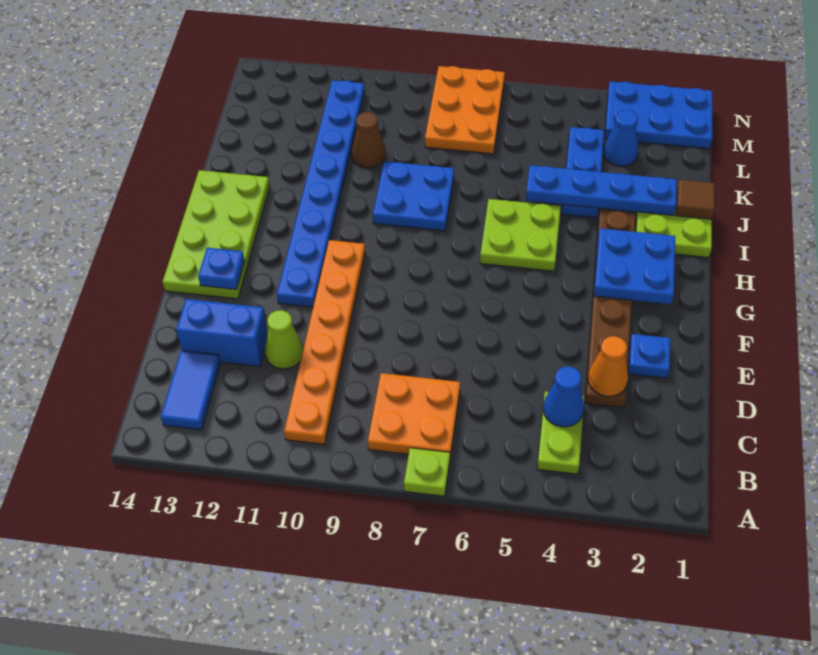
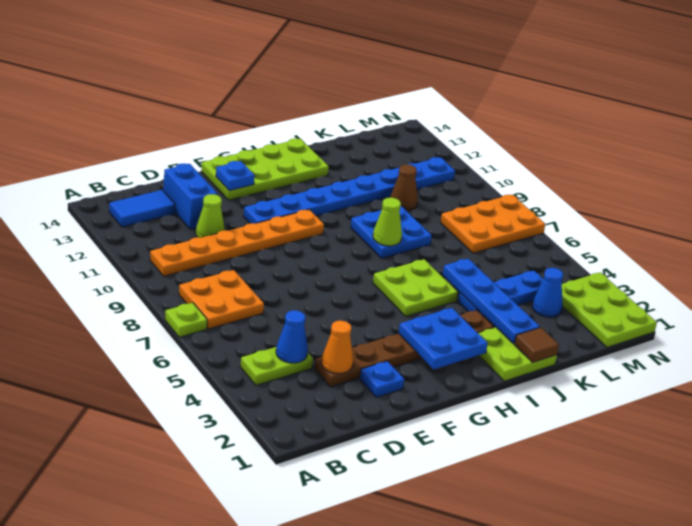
none -> lime 1x1 cone [373,197,402,246]
blue 2x3 plate [604,82,712,149] -> lime 2x3 plate [562,272,657,347]

